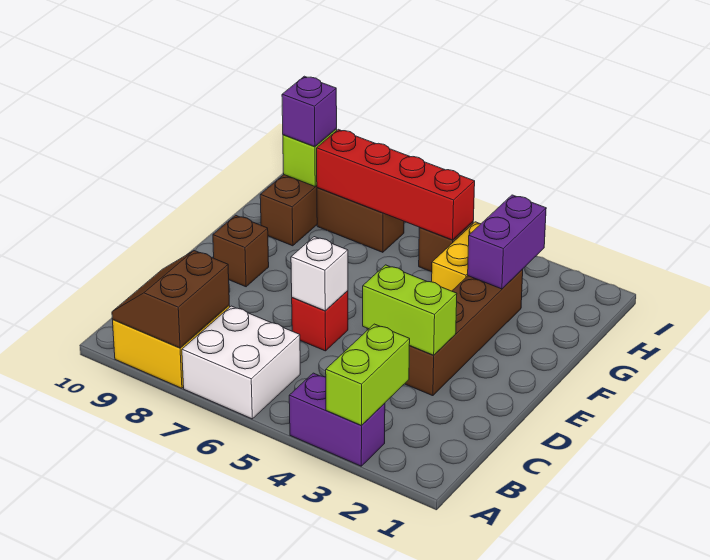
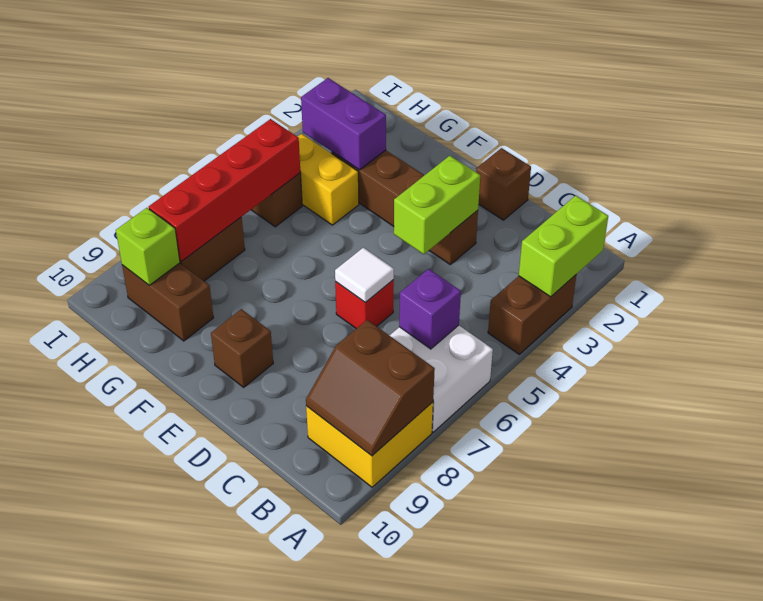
purple 1x2 brick [289,373,385,466] -> brown 1x2 brick [488,275,576,354]
lime 1x2 brick [326,324,410,425] -> lime 1x2 brick turned to [519,196,608,297]
none -> brown 1x1 brick [476,148,531,220]
white 1x1 brick [291,237,348,311] -> white 1x1 tile [335,248,394,303]
purple 1x1 brick [282,76,337,147] -> purple 1x1 brick moved to [399,269,461,349]

